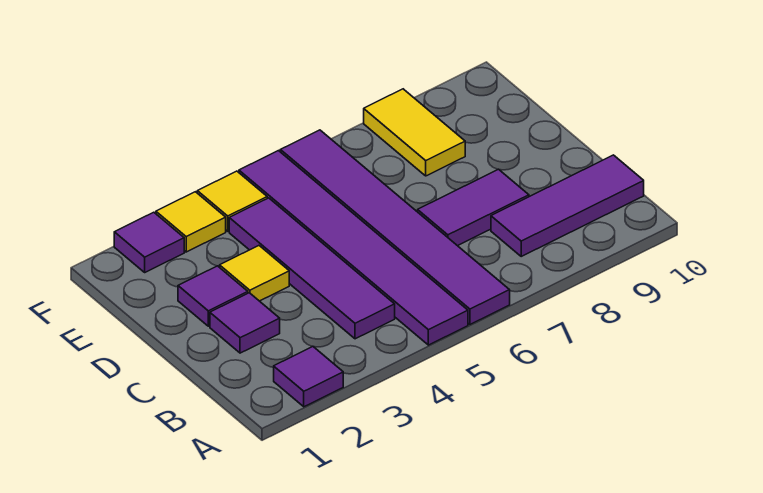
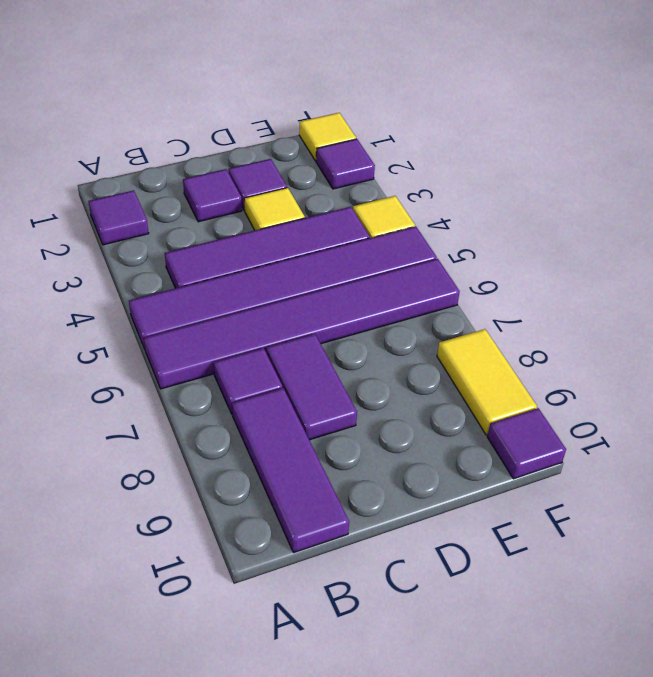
none -> purple 1x1 tile [214,348,282,414]
yellow 1x2 tile [364,89,465,176] -> yellow 1x2 tile turned to [437,329,537,435]
yellow 1x1 tile [156,192,226,252] -> yellow 1x1 tile moved to [299,113,356,161]
none -> purple 1x1 tile [487,408,566,479]

